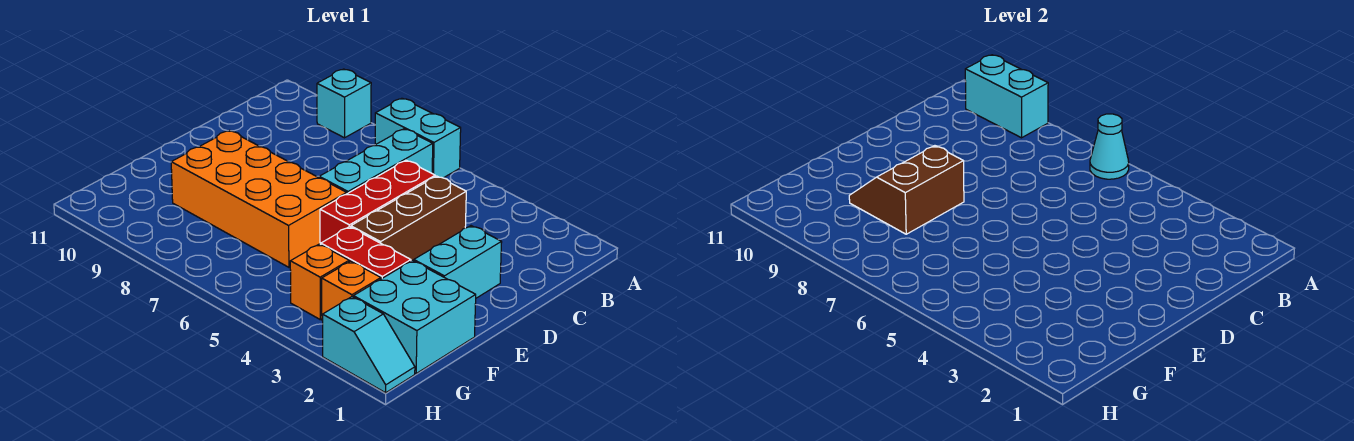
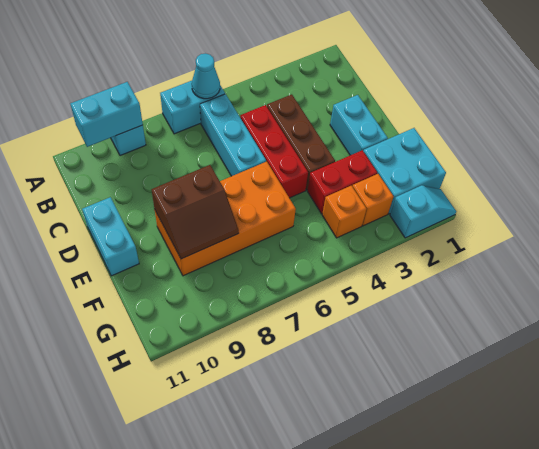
none -> cyan 1x2 brick [82,197,139,276]
brown 2x2 slope [849,146,964,234] -> brown 2x2 slope turned to [151,165,239,259]

